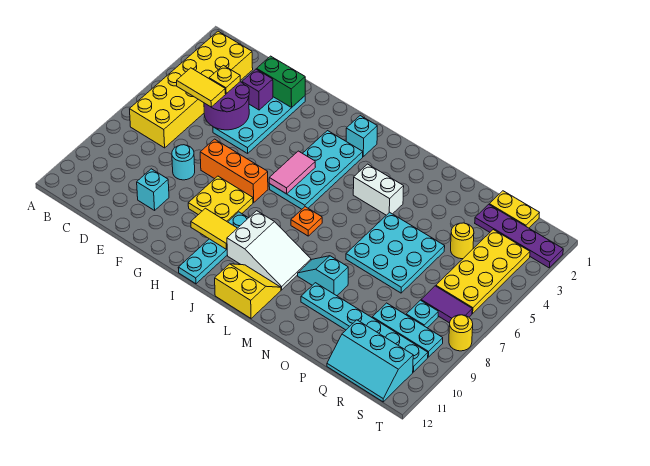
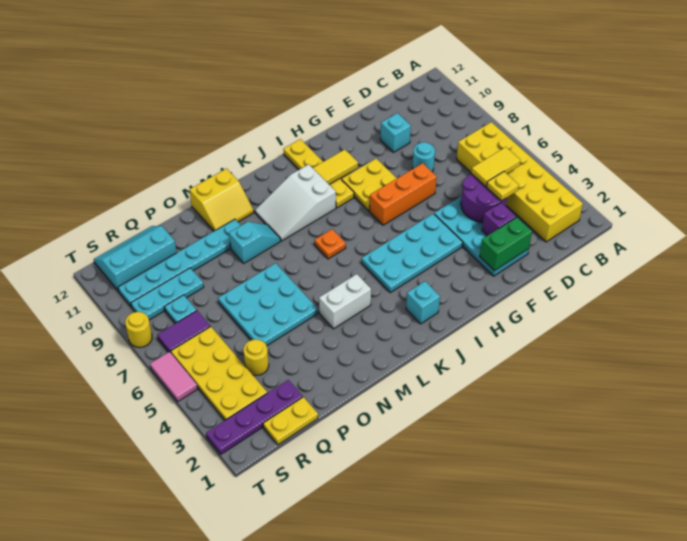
cyan 2x4 plate [269,131,363,209] -> cyan 2x4 plate turned to [362,214,463,293]
pink 1x2 tile [269,151,315,194] -> pink 1x2 tile moved to [150,352,198,401]
cyan 1x4 plate [178,212,248,284] -> yellow 1x4 plate [283,139,354,208]
yellow 2x2 slope [215,264,281,318] -> yellow 2x2 slope moved to [190,169,254,231]

